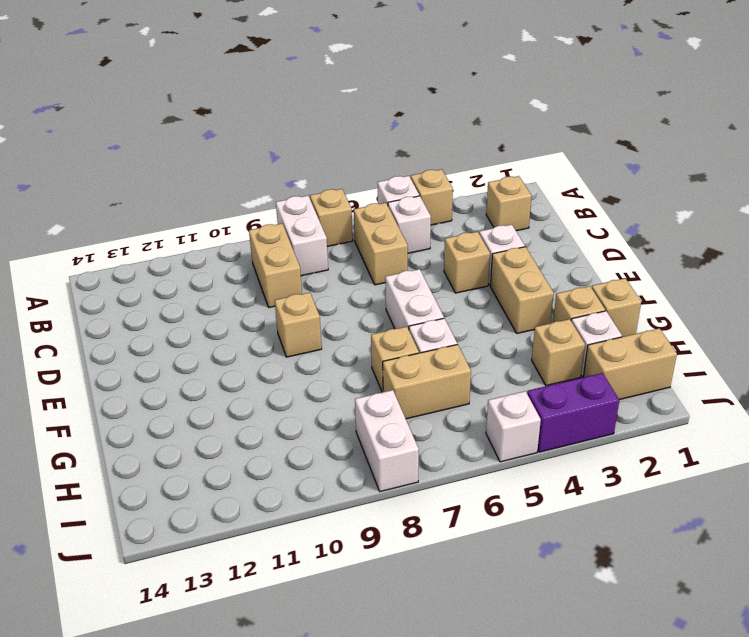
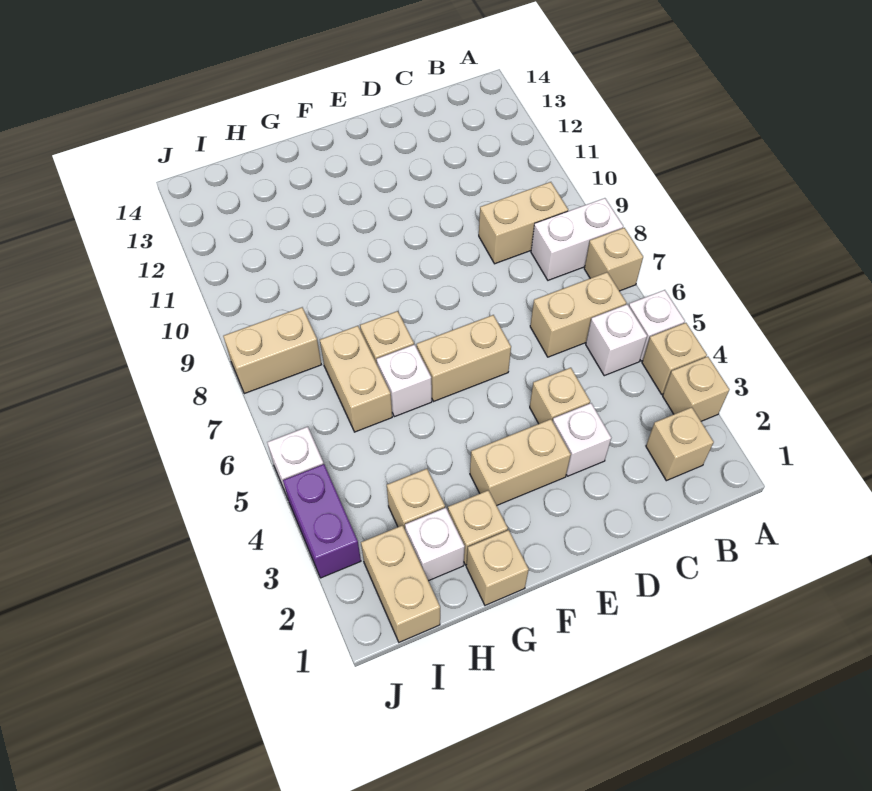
white 1x2 brick [385,269,444,329] -> tan 1x2 brick [417,315,511,401]
tan 1x1 brick [275,293,322,357] -> tan 1x1 brick moved to [663,357,729,421]
white 1x2 brick [355,390,419,492] -> tan 1x2 brick [223,307,321,394]

